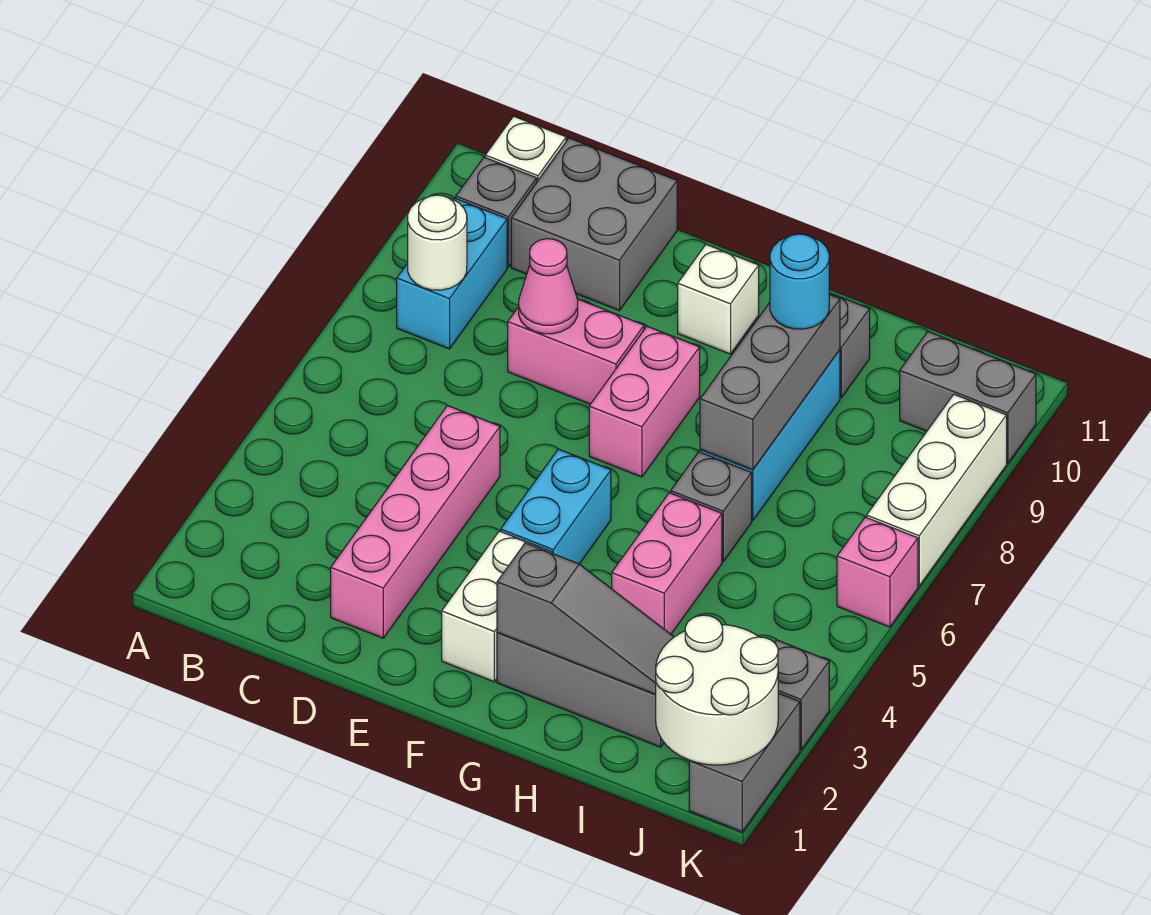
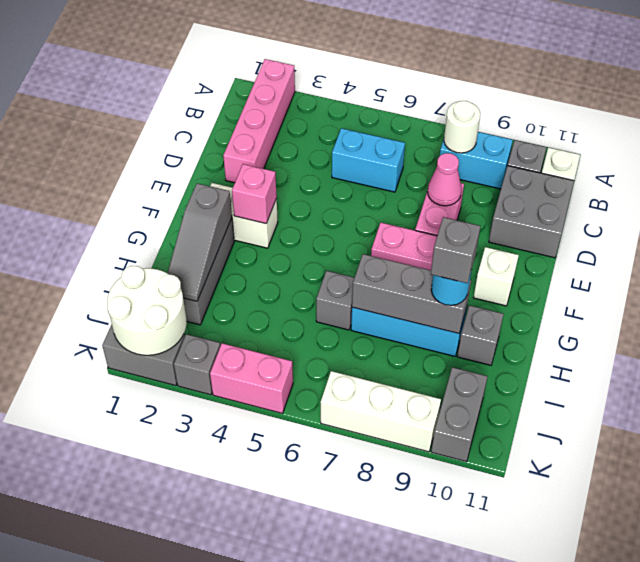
pink 1x4 brick [331,406,500,638] -> pink 1x4 brick turned to [223,59,295,183]
cyan 1x2 brick [501,449,611,564] -> cyan 1x2 brick moved to [332,128,405,192]
pink 1x2 brick [612,493,722,634] -> pink 1x2 brick moved to [210,343,293,413]
none -> grey 1x1 brick [431,217,481,283]
pink 1x1 brick [837,517,918,627] -> pink 1x1 brick moved to [232,164,277,224]

